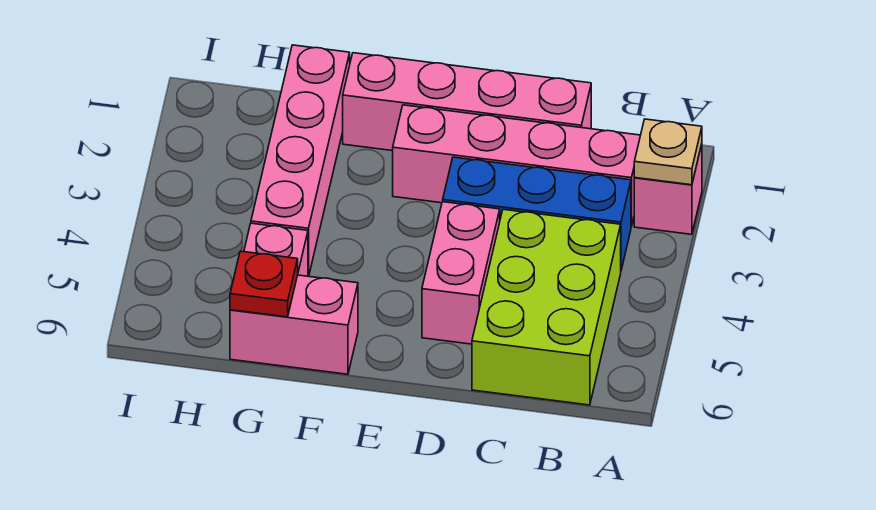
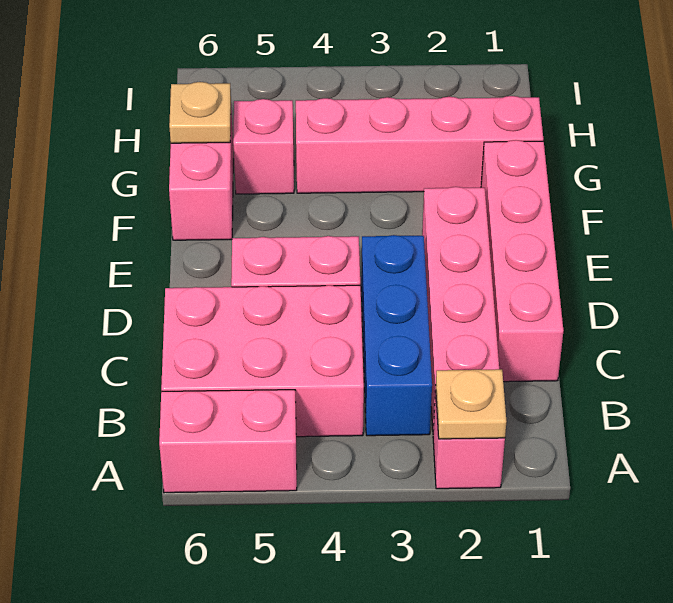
none -> pink 1x2 brick [159,390,297,493]
lime 2x3 brick [472,209,621,405] -> pink 2x3 brick [161,285,364,437]
red 1x1 plate [230,251,298,317] -> tan 1x1 plate [169,82,231,143]

